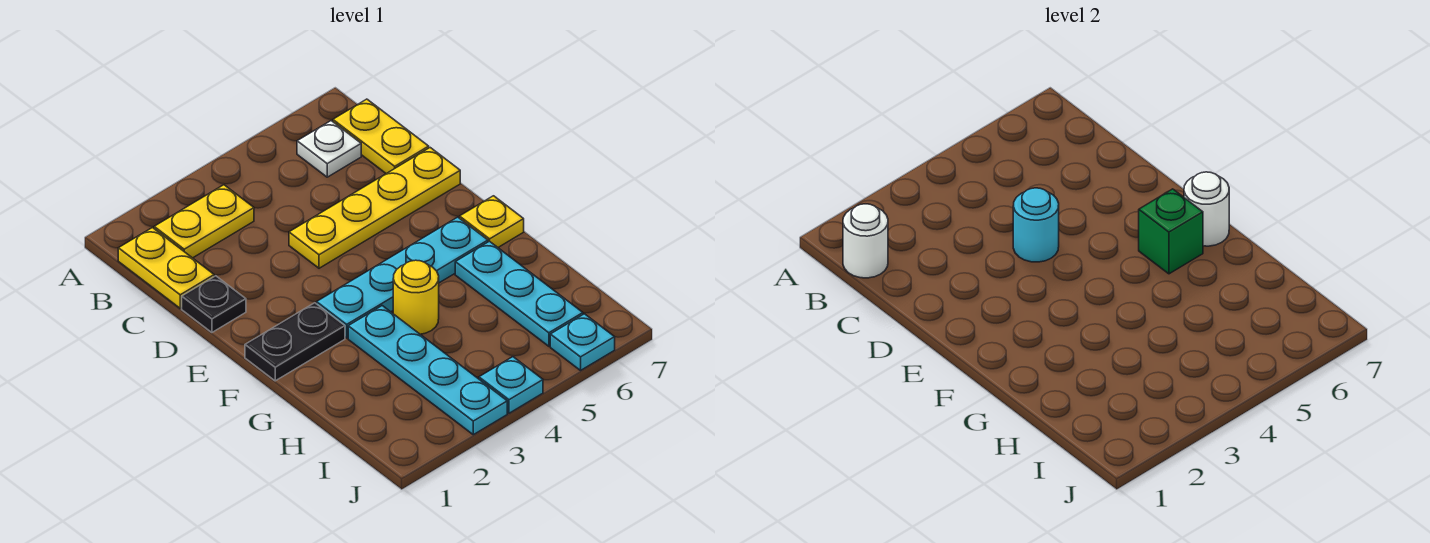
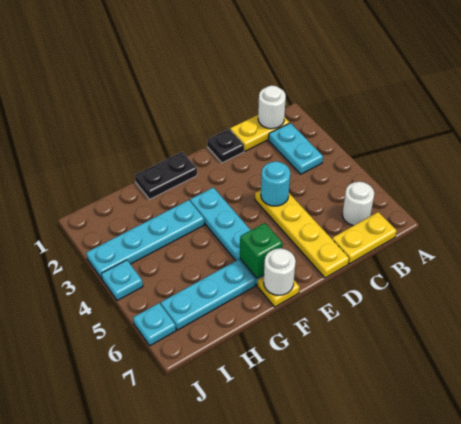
yellow 1x2 plate [154,185,254,258] -> cyan 1x2 plate [269,123,323,174]
white 1x1 plate [297,121,361,177] -> white 1x1 round brick [342,182,374,226]
black 1x2 plate [245,303,345,381] -> black 1x2 plate turned to [135,152,197,199]
yellow 1x1 round brick [393,260,439,334] -> none

